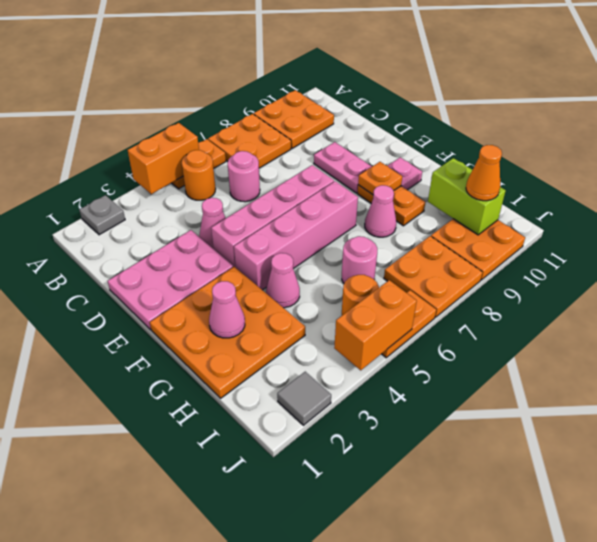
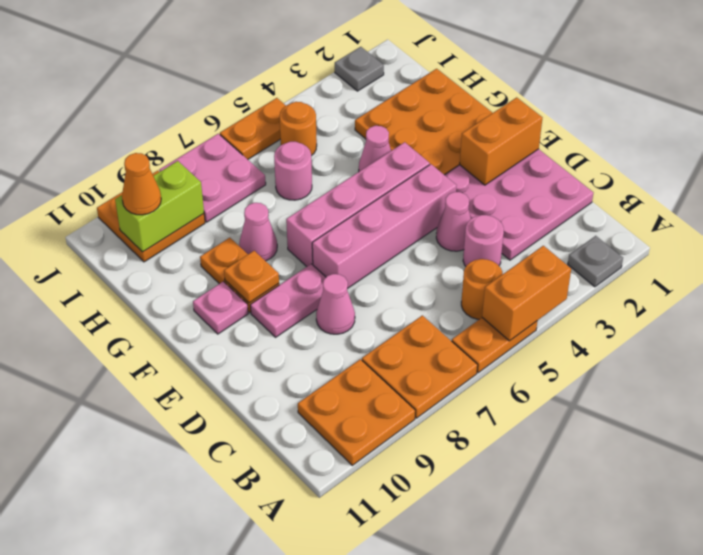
pink 1x1 round brick [228,151,260,202] -> pink 1x1 round brick moved to [463,215,504,266]
pink 2x3 plate [108,230,233,330] -> pink 3x3 plate [445,149,593,260]
pink 1x2 plate [314,142,372,193] -> pink 1x2 plate turned to [250,264,326,337]
pink 1x1 cone [209,281,245,338] -> pink 1x1 cone moved to [316,274,355,334]
lime 1x2 brick [428,158,506,235] -> lime 1x2 brick turned to [115,161,204,252]
orange 2x2 plate [384,236,482,317] -> pink 2x2 plate [159,134,266,222]
grey 1x1 tile [277,372,331,425] -> grey 1x1 plate [335,47,384,91]
orange 1x2 brick [334,280,417,370] -> orange 1x2 brick moved to [460,97,542,185]

